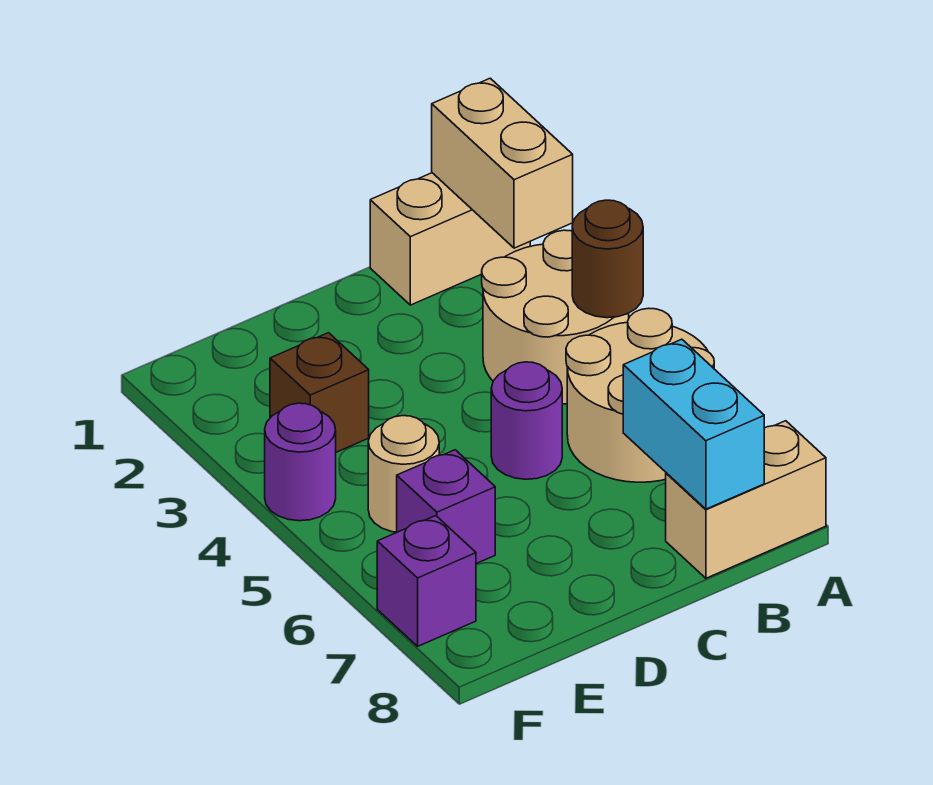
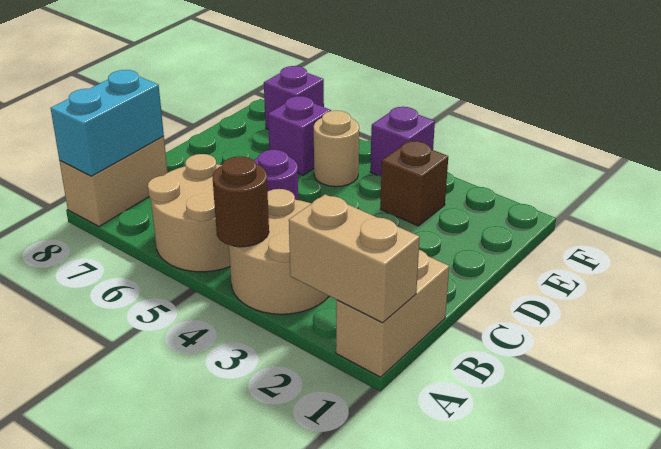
cyan 1x2 brick [623,339,764,509] -> cyan 1x2 brick turned to [51,70,164,176]
purple 1x1 round brick [265,403,336,521] -> purple 1x1 brick [370,107,435,176]

